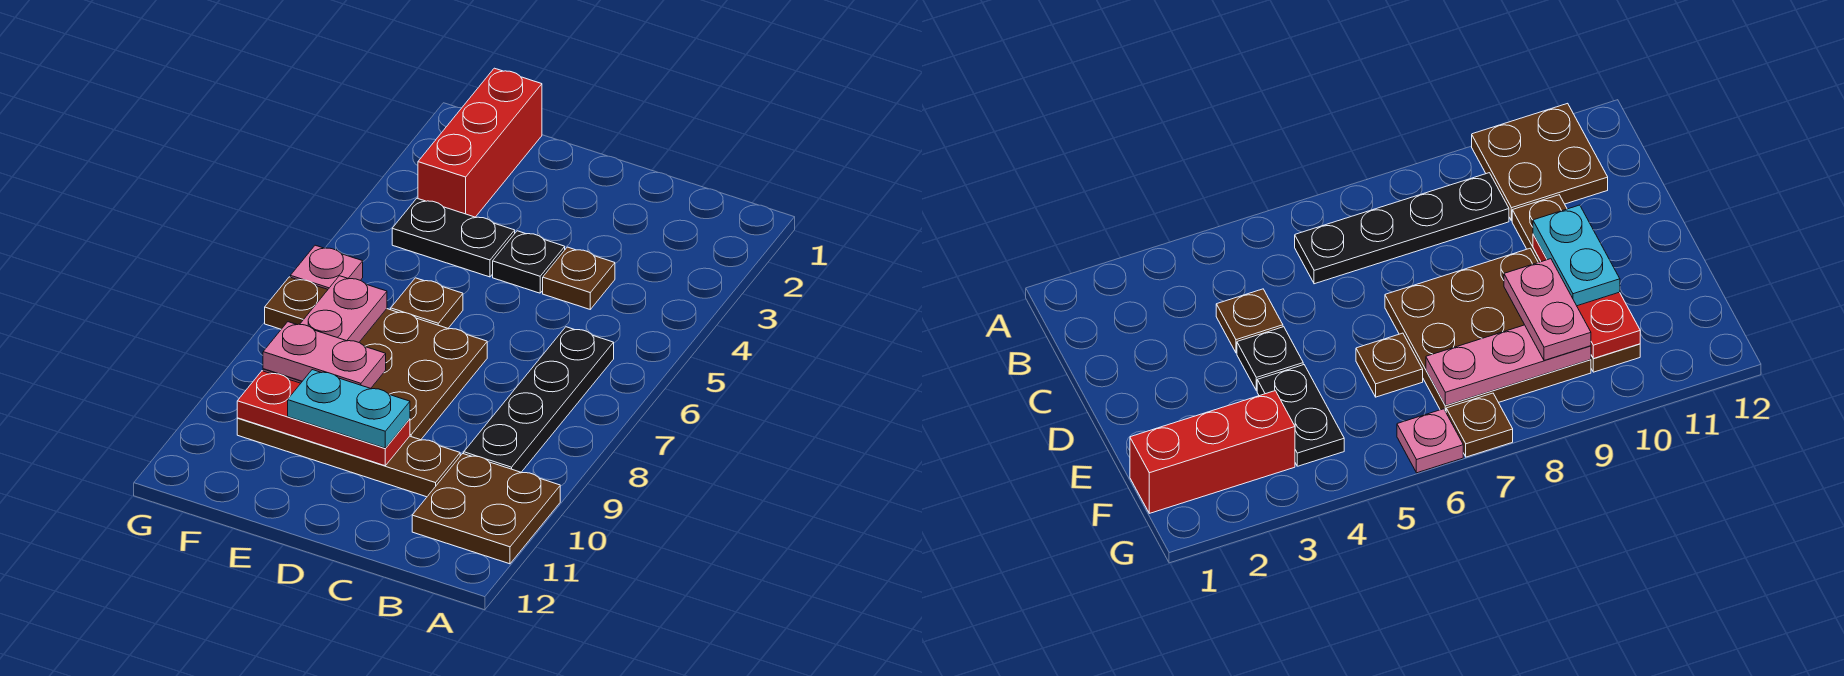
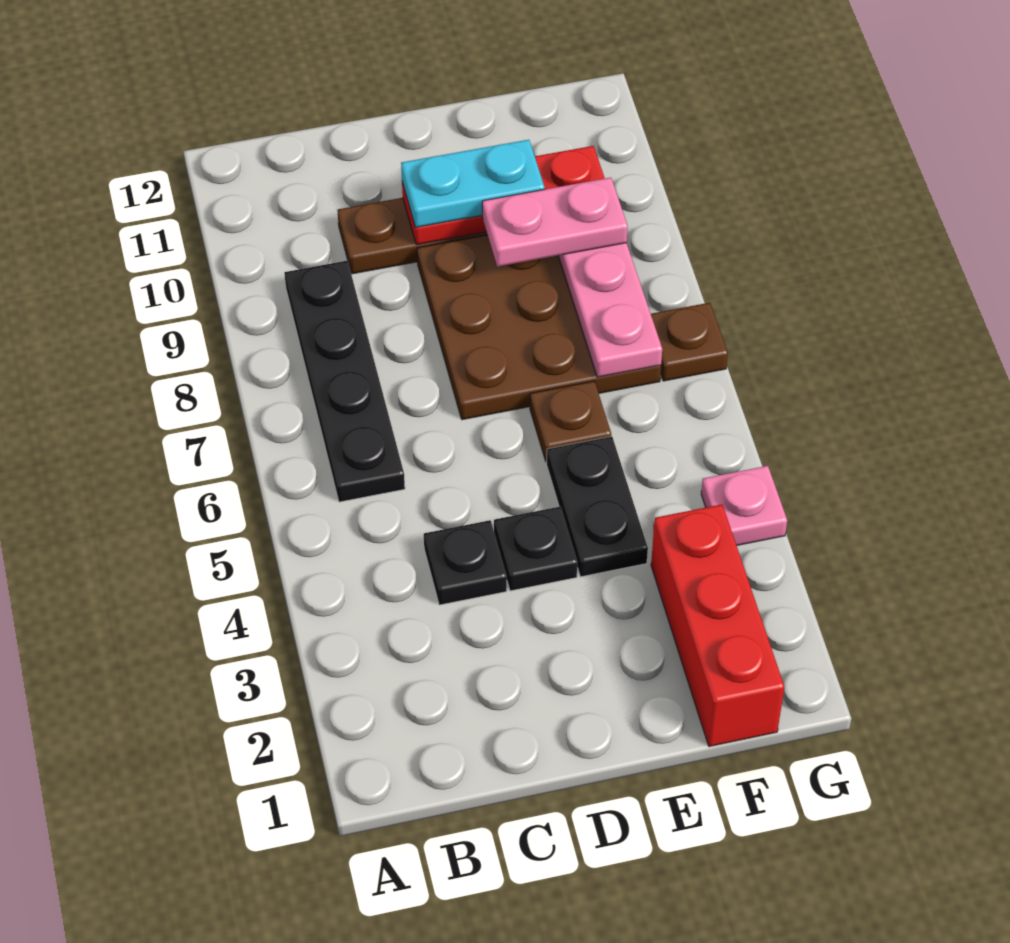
brown 2x2 plate [412,454,560,564] -> none
brown 1x1 plate [543,247,615,309] -> black 1x1 plate [424,520,507,605]
black 1x2 plate [392,198,515,277] -> black 1x2 plate turned to [547,436,648,577]
pink 1x1 plate [290,245,363,289] -> pink 1x1 plate moved to [701,466,787,546]

